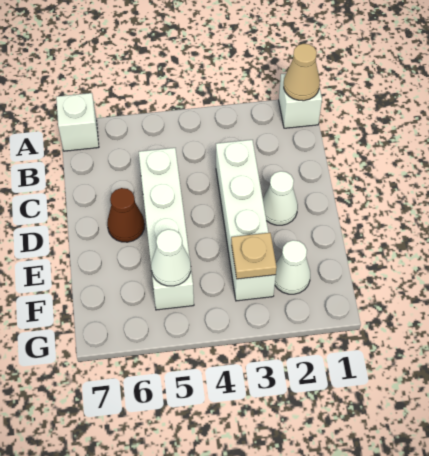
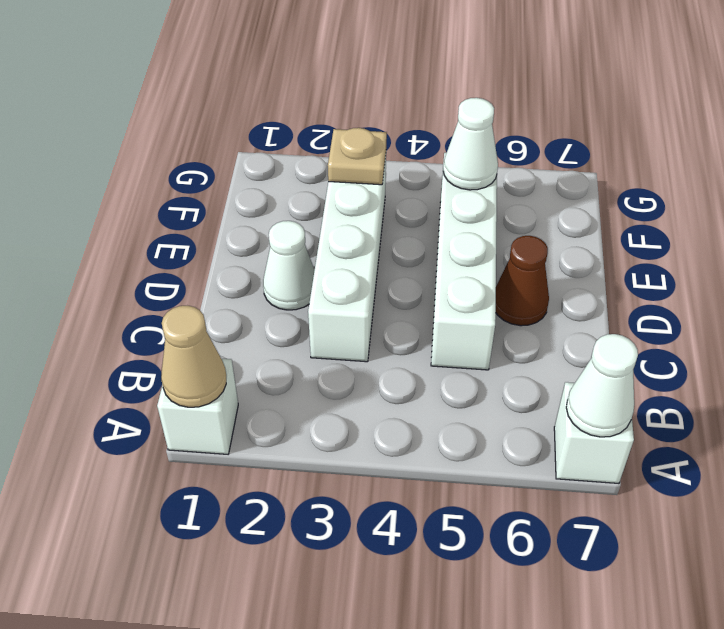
white 1x1 cone [275,240,310,294] -> white 1x1 cone moved to [566,334,638,437]

